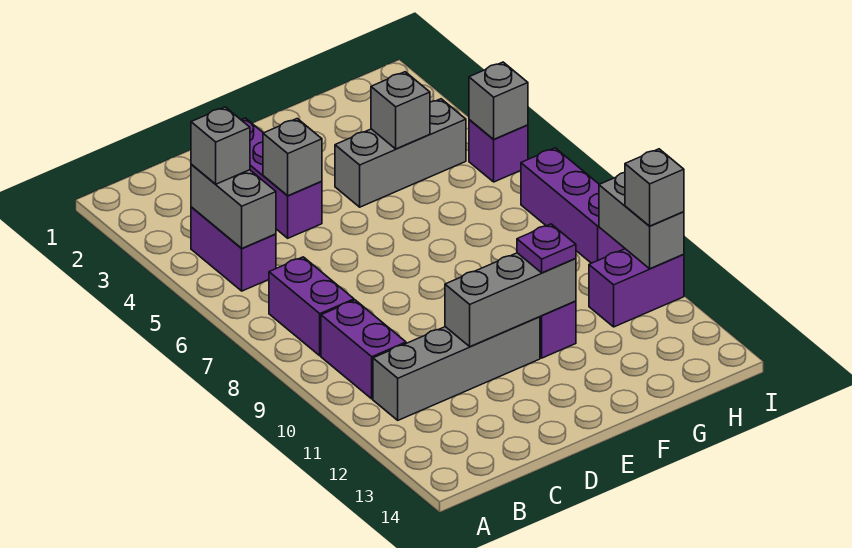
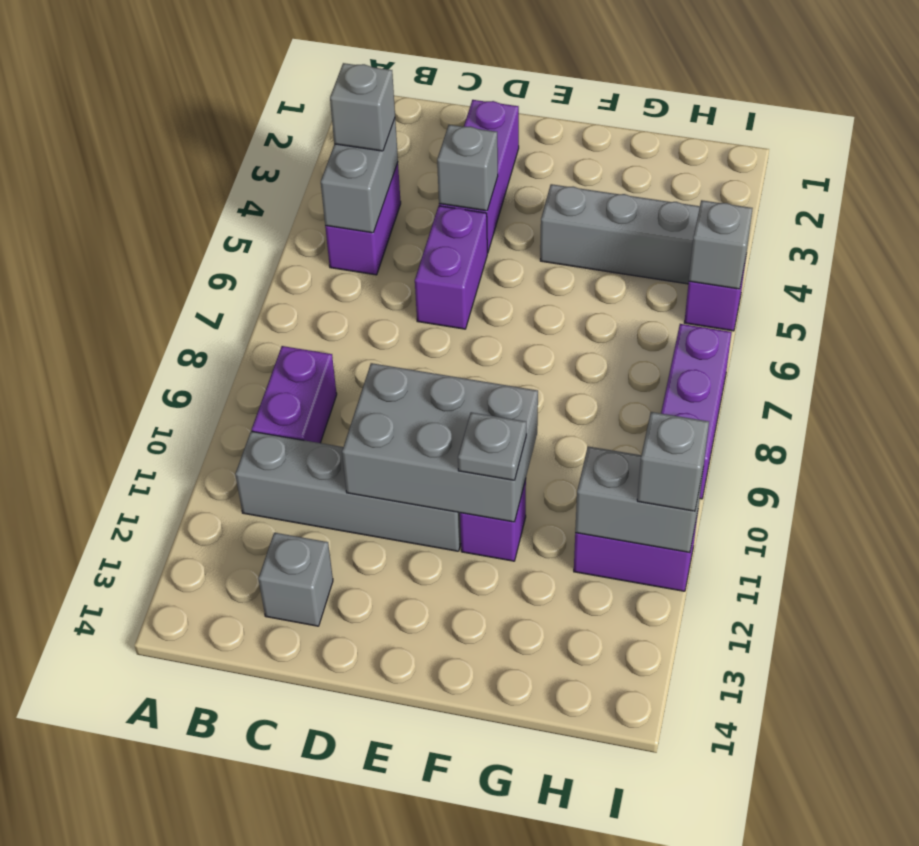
purple 1x2 brick [269,257,354,356] -> purple 1x2 brick moved to [415,206,487,329]
grey 1x3 brick [445,253,576,347] -> grey 2x3 brick [342,363,538,522]
purple 1x1 plate [517,224,576,273] -> grey 1x1 plate [458,412,526,480]
grey 1x1 brick [371,72,430,149] -> grey 1x1 brick moved to [258,532,333,626]
grey 1x2 brick [599,173,684,269] -> grey 1x2 brick turned to [575,446,703,553]

